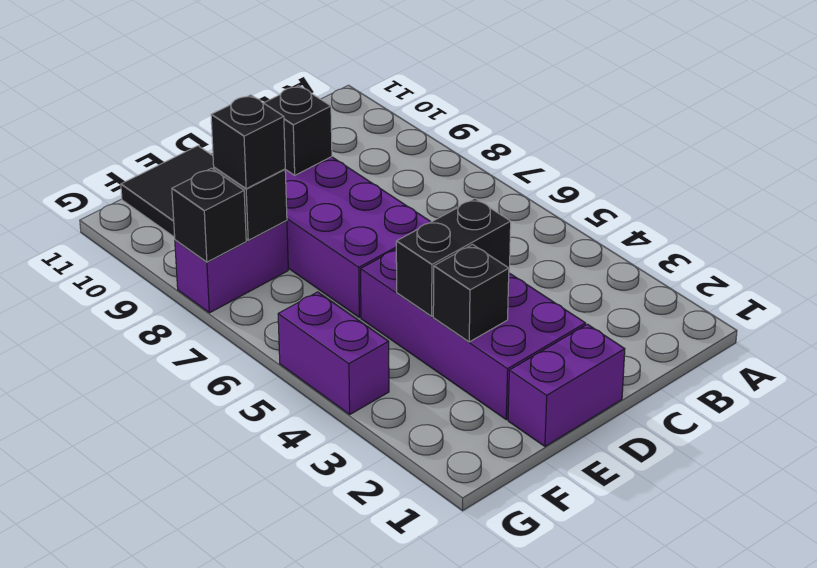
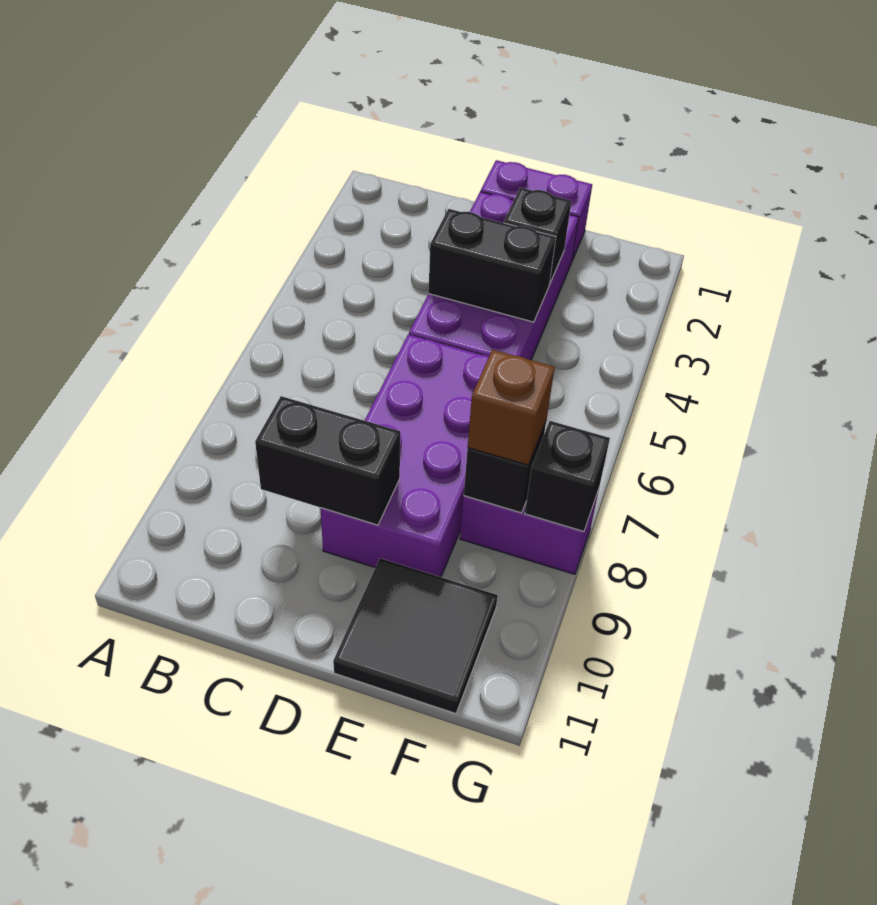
black 1x1 brick [264,86,332,175] -> black 1x2 brick [255,396,400,525]
black 1x1 brick [211,95,285,189] -> brown 1x1 brick [468,350,555,465]
purple 1x2 brick [278,292,389,414] -> none

